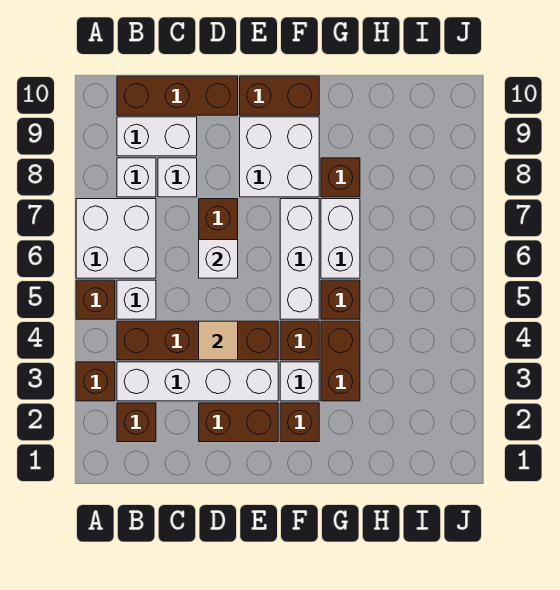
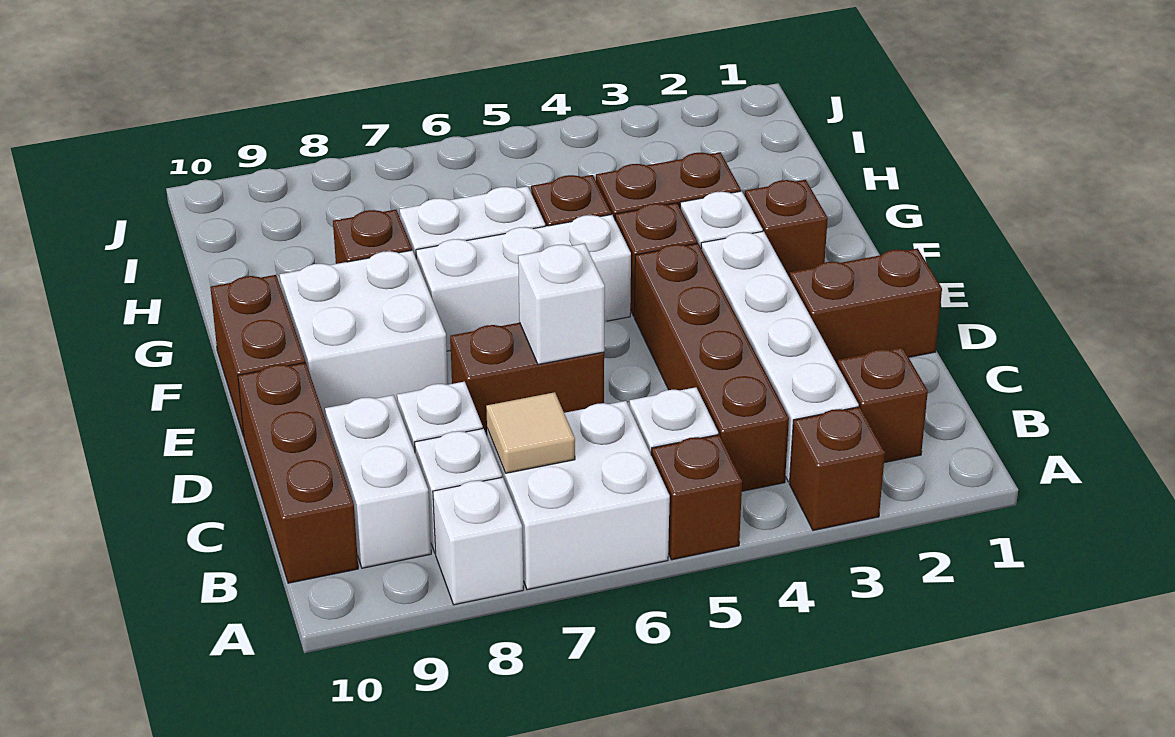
none -> white 1x1 brick [433,477,523,605]
brown 1x2 brick [199,403,278,442] -> brown 1x2 brick turned to [789,248,942,365]
tan 1x1 tile [199,321,238,360] -> tan 1x1 tile moved to [486,392,575,473]

